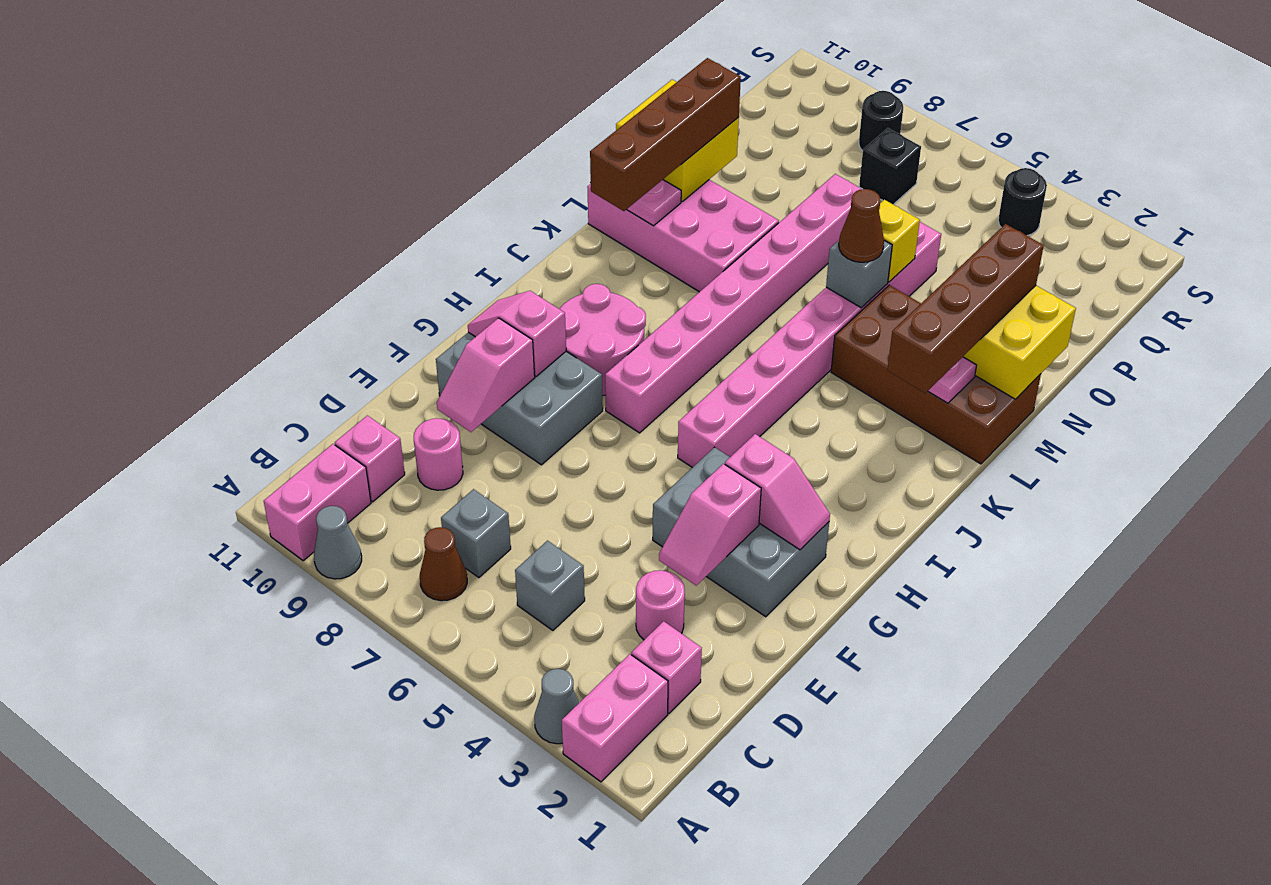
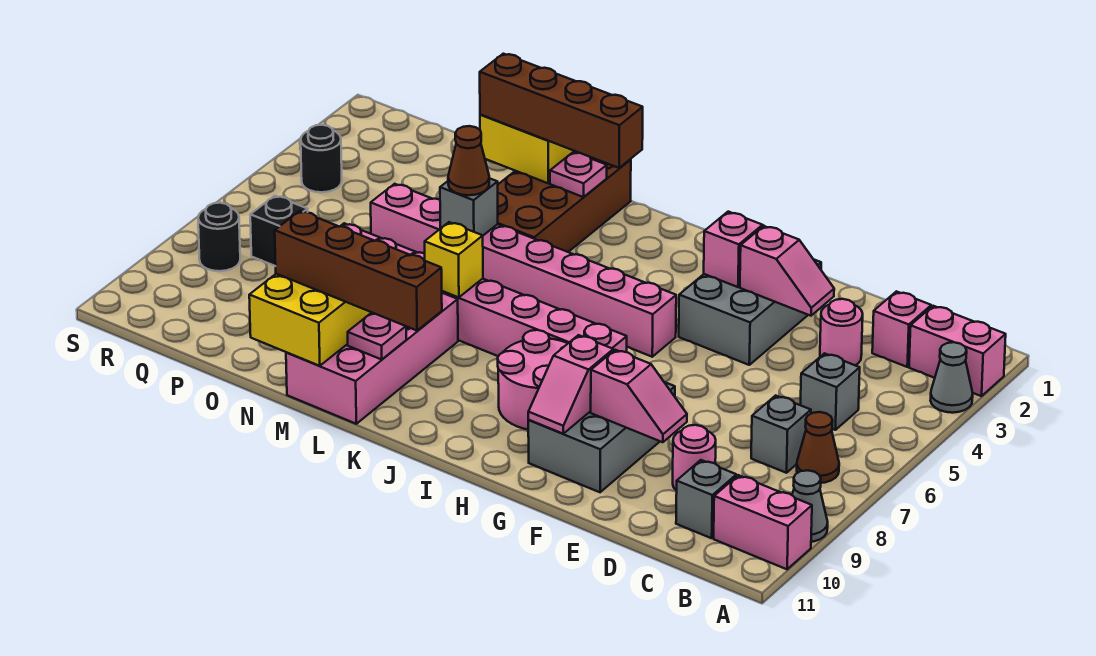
pink 1x1 brick [335,416,405,502] -> grey 1x1 brick [676,460,736,538]
yellow 1x1 brick [879,200,920,282] -> yellow 1x1 brick moved to [425,222,483,297]

